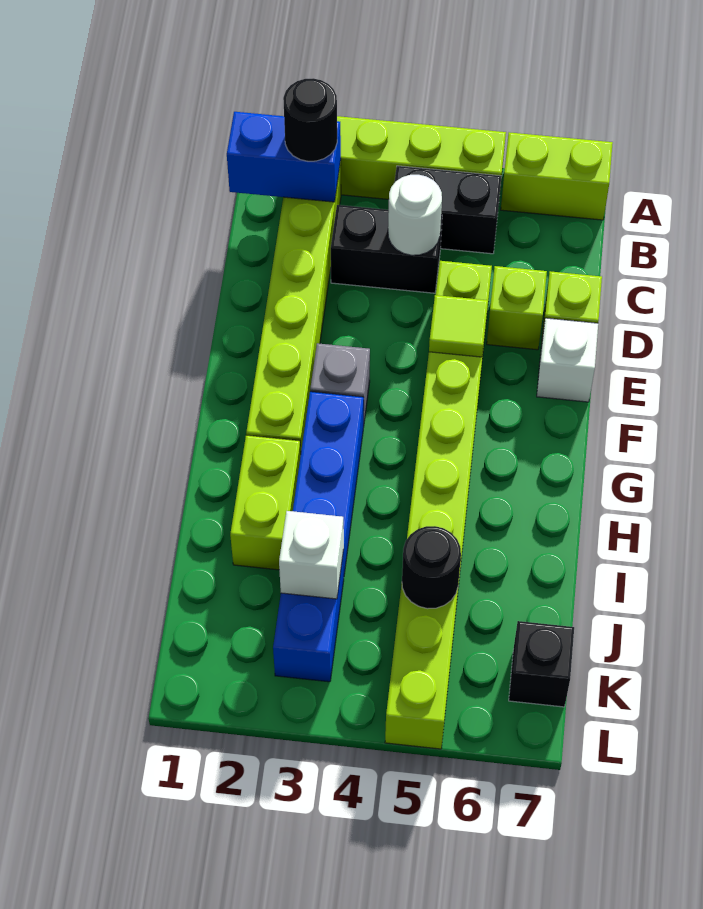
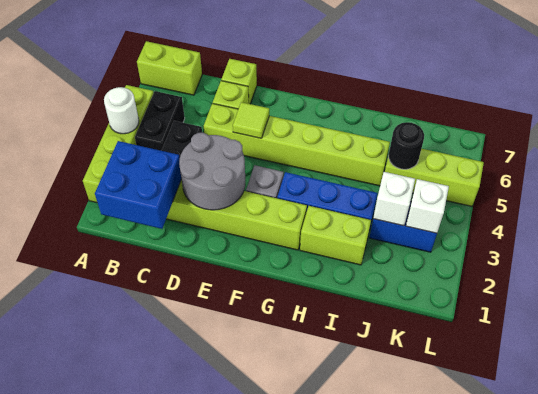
lime 1x2 brick [501,132,613,220] -> lime 1x2 brick turned to [137,41,202,95]
blue 1x2 brick [227,112,341,202] -> blue 2x2 brick [95,141,181,229]
black 1x1 round brick [283,78,337,161] -> none
white 1x1 round brick [388,175,442,255] -> white 1x1 round brick moved to [104,87,139,134]
none -> grey 2x2 round brick [179,133,245,210]
white 1x1 brick [537,318,598,402] -> white 1x1 brick moved to [406,179,449,233]
black 1x1 brick [509,621,574,707] -> none

